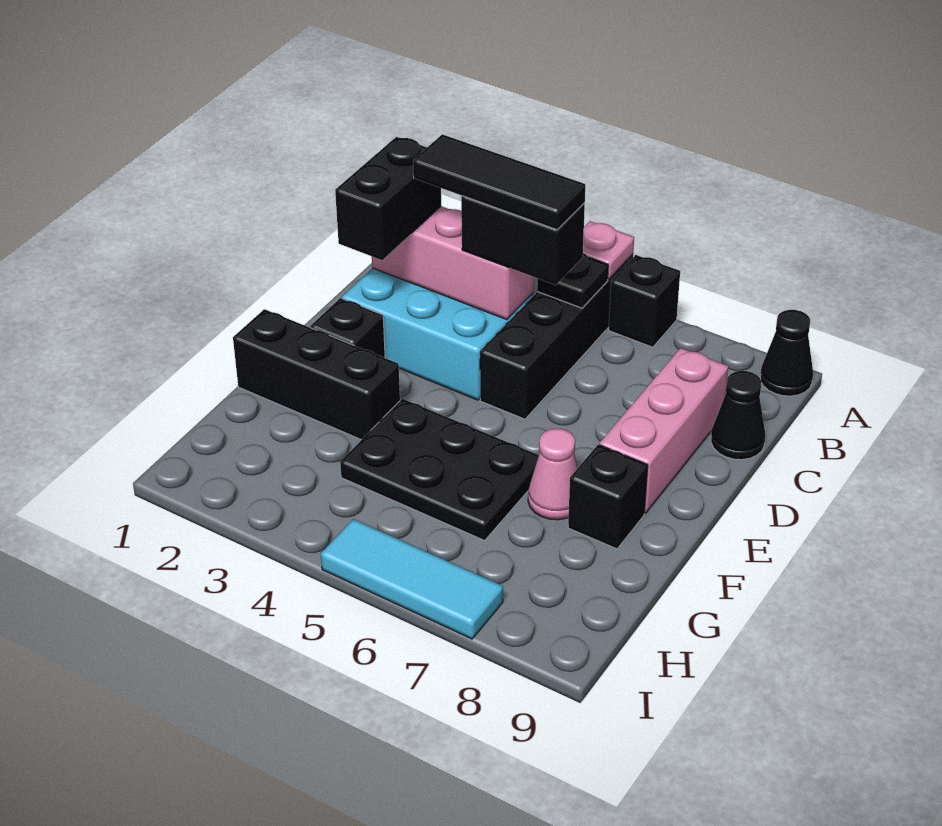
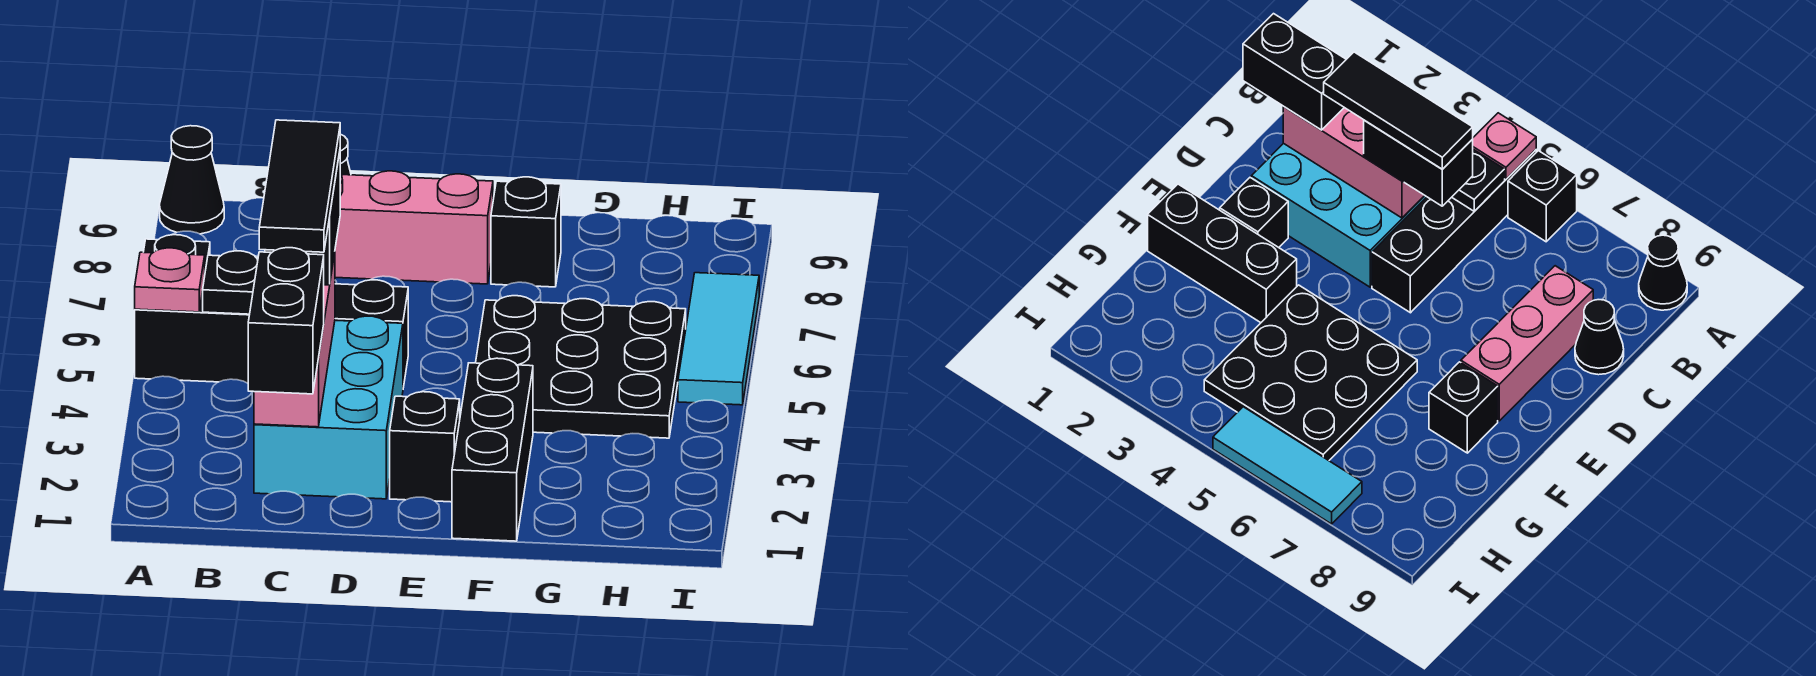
black 1x2 brick [335,137,441,260] -> black 1x2 brick turned to [248,248,324,394]
black 2x3 plate [340,399,539,540] -> black 3x3 plate [476,296,686,438]
pink 1x1 cone [528,429,578,520] -> none

